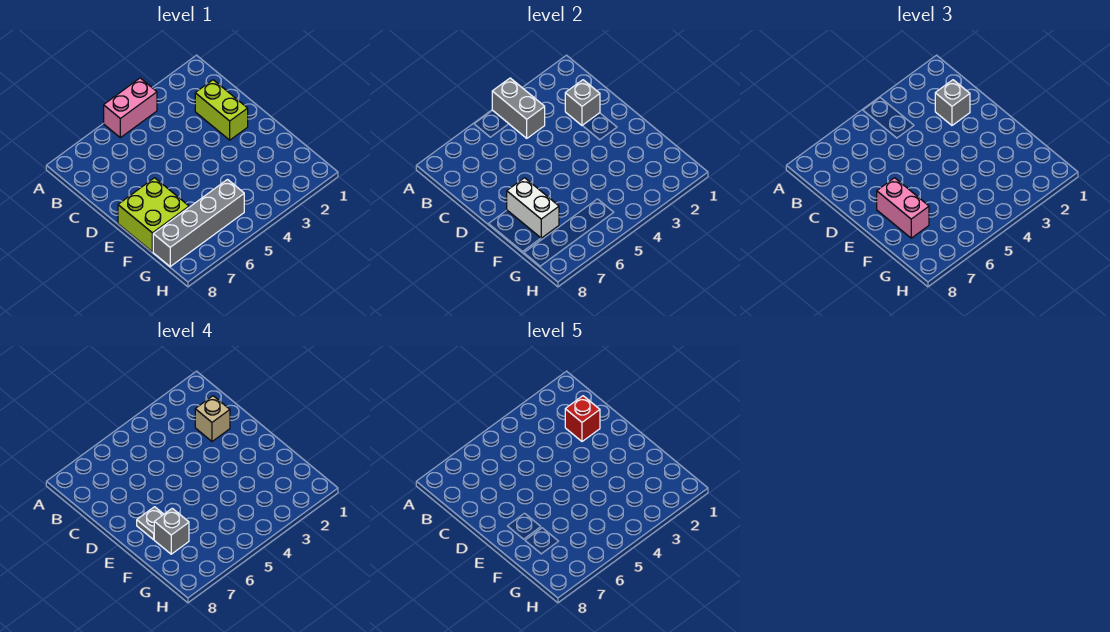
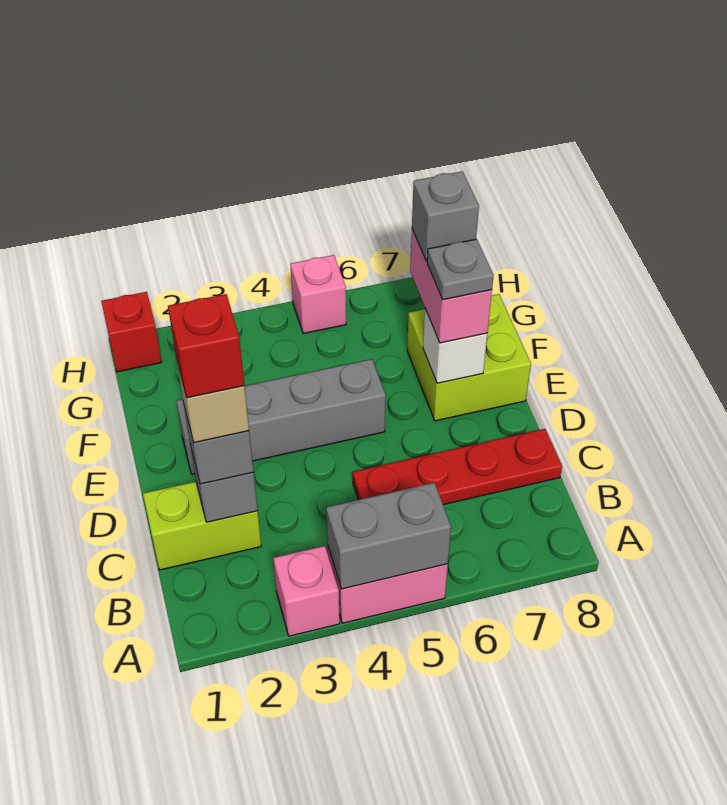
none -> pink 1x1 brick [273,546,340,636]
grey 1x2 brick [492,78,545,138] -> grey 1x2 brick turned to [326,483,451,589]
lime 1x2 brick [195,80,248,140] -> lime 1x2 brick turned to [143,482,261,570]
none -> red 1x4 plate [353,429,562,505]
white 1x2 brick [507,178,559,238] -> white 1x1 brick [423,309,487,383]
grey 1x4 brick [153,180,244,267] -> grey 1x4 brick moved to [176,359,386,474]
none -> red 1x1 brick [101,292,162,372]
none -> pink 1x1 brick [290,255,346,334]

